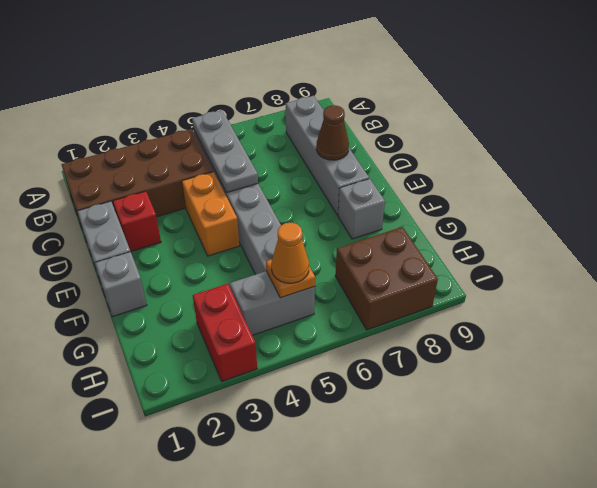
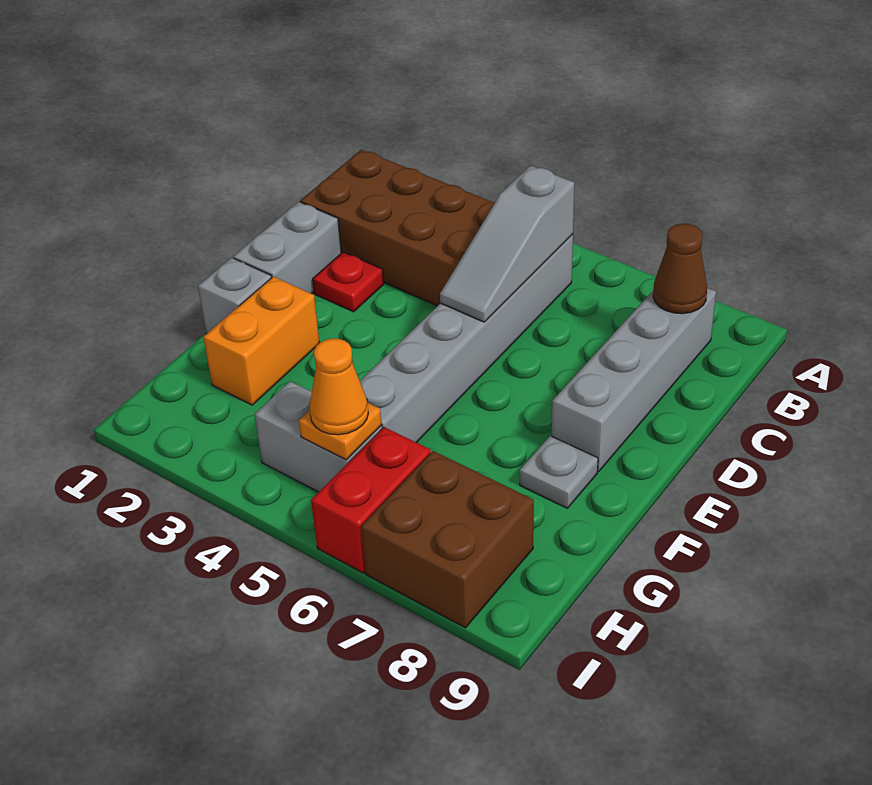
grey 1x3 plate [192,110,258,193] -> grey 1x3 slope [440,166,574,322]
red 1x1 brick [113,191,161,252] -> red 1x1 plate [313,252,384,312]
orange 1x2 brick [182,172,239,256] -> orange 1x2 brick moved to [203,277,320,405]
brown 1x1 cone [316,105,349,160] -> brown 1x1 cone moved to [653,224,707,314]
grey 1x1 brick [338,179,385,239] -> grey 1x1 plate [520,436,598,508]
red 1x2 brick [193,284,257,381] -> red 1x2 brick moved to [311,427,431,573]

